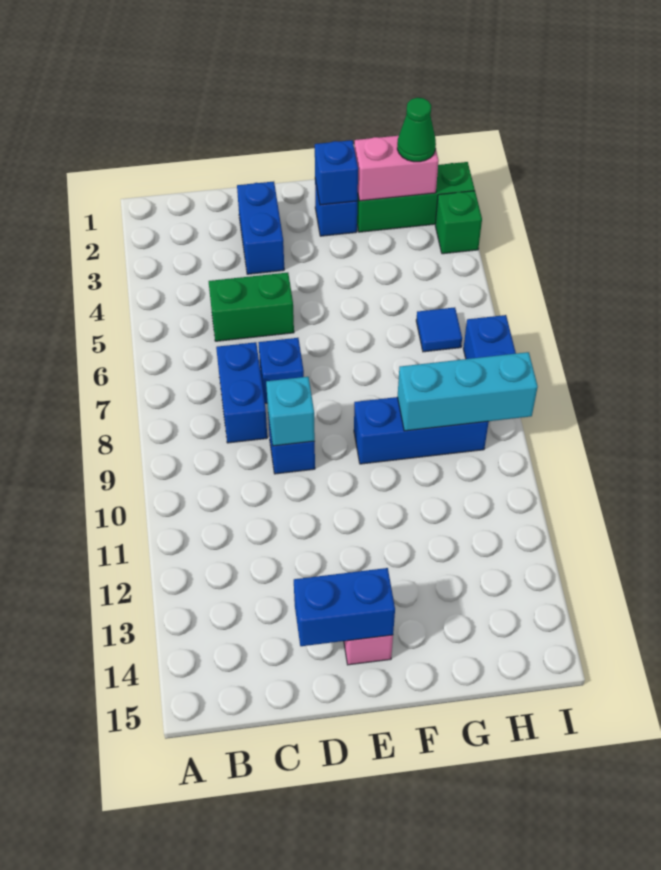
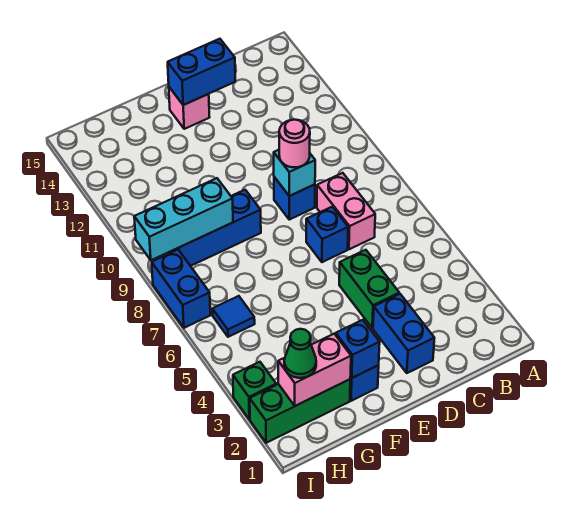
green 1x2 brick [209,273,294,341] -> green 1x2 brick turned to [339,250,399,328]
blue 1x2 brick [216,342,267,443] -> pink 1x2 brick [317,173,375,249]
none -> pink 1x1 round brick [279,120,310,167]

